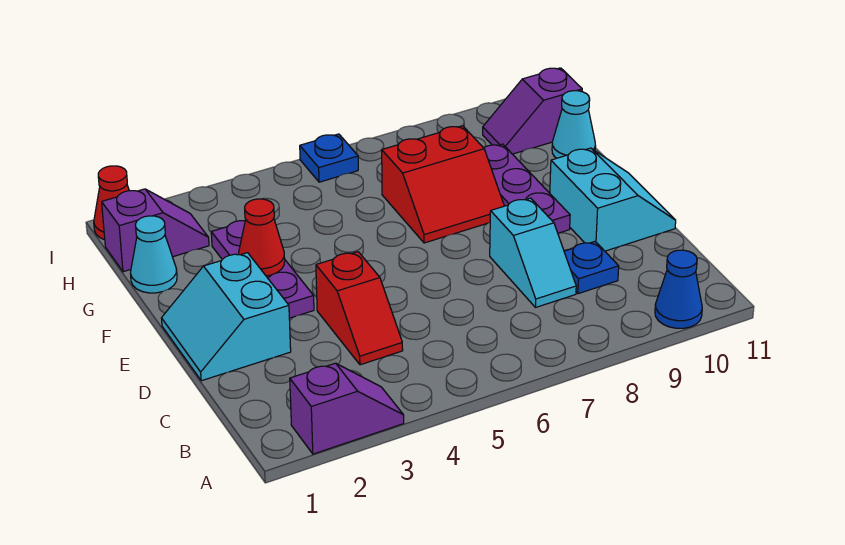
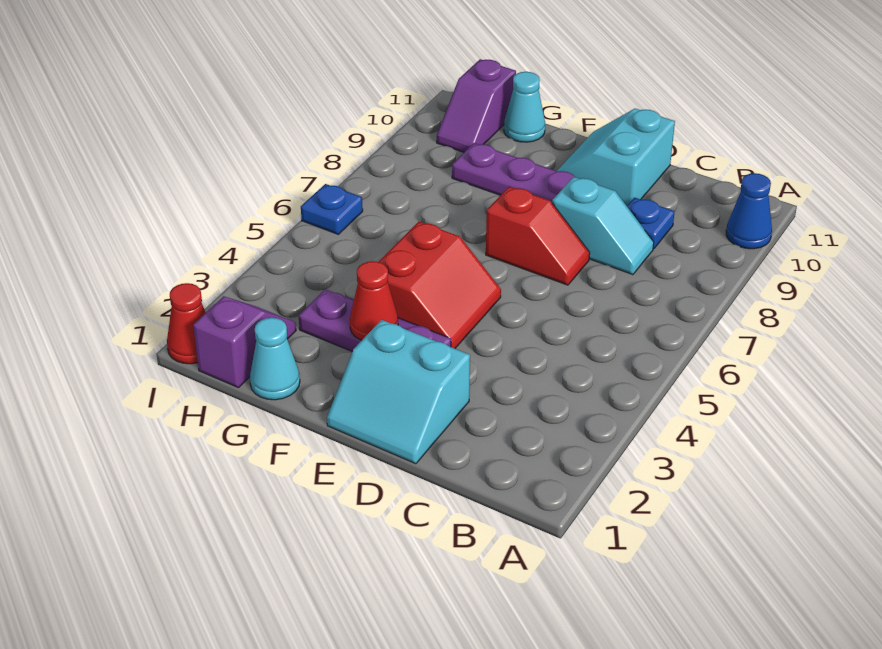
purple 1x2 slope [290,363,404,454] -> none
red 1x2 slope [316,252,403,365] -> red 1x2 slope moved to [486,187,590,285]
cyan 2x2 slope [550,148,676,251] -> cyan 2x2 slope turned to [557,108,675,206]
red 2x2 slope [382,126,504,243] -> red 2x2 slope moved to [379,222,501,349]

